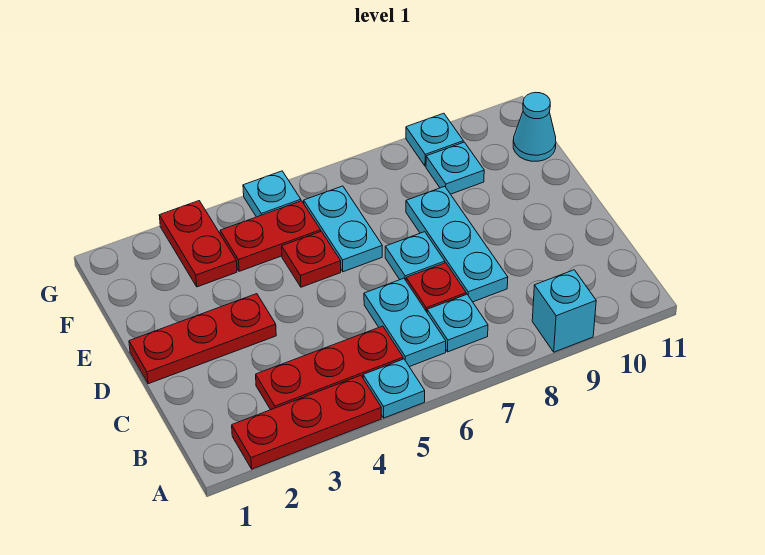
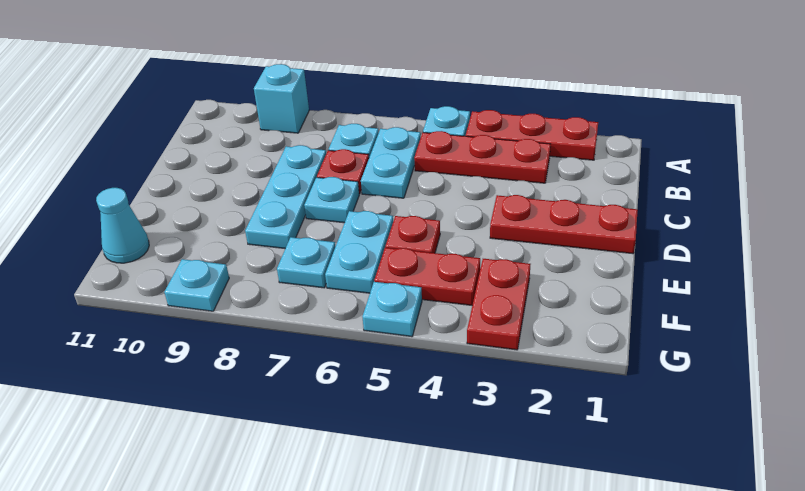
cyan 1x1 plate [426,142,484,194] -> cyan 1x1 plate moved to [277,237,336,288]

